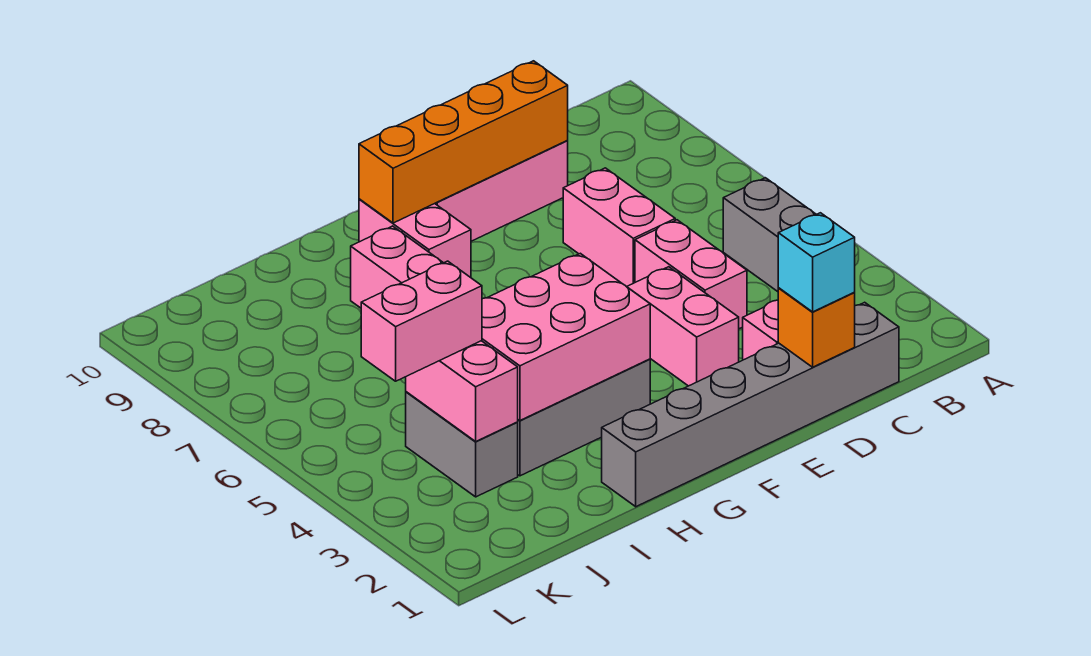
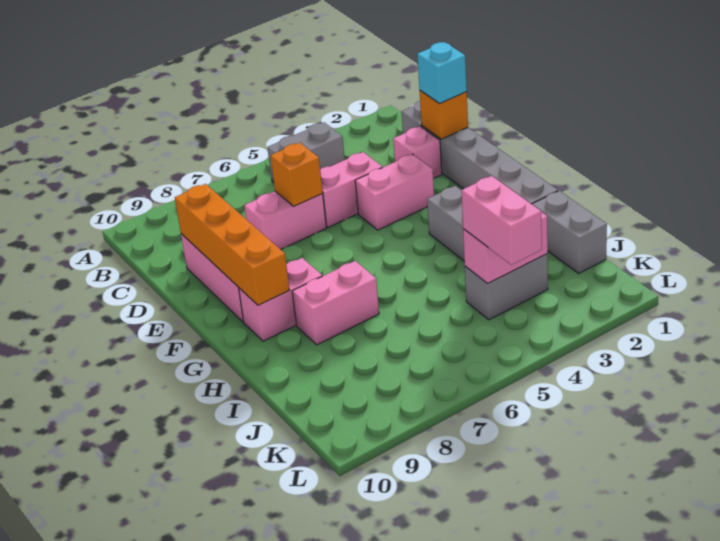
none -> orange 1x1 brick [271,142,323,206]
pink 2x3 brick [482,253,650,420] -> none
none -> grey 1x2 brick [532,191,607,273]

